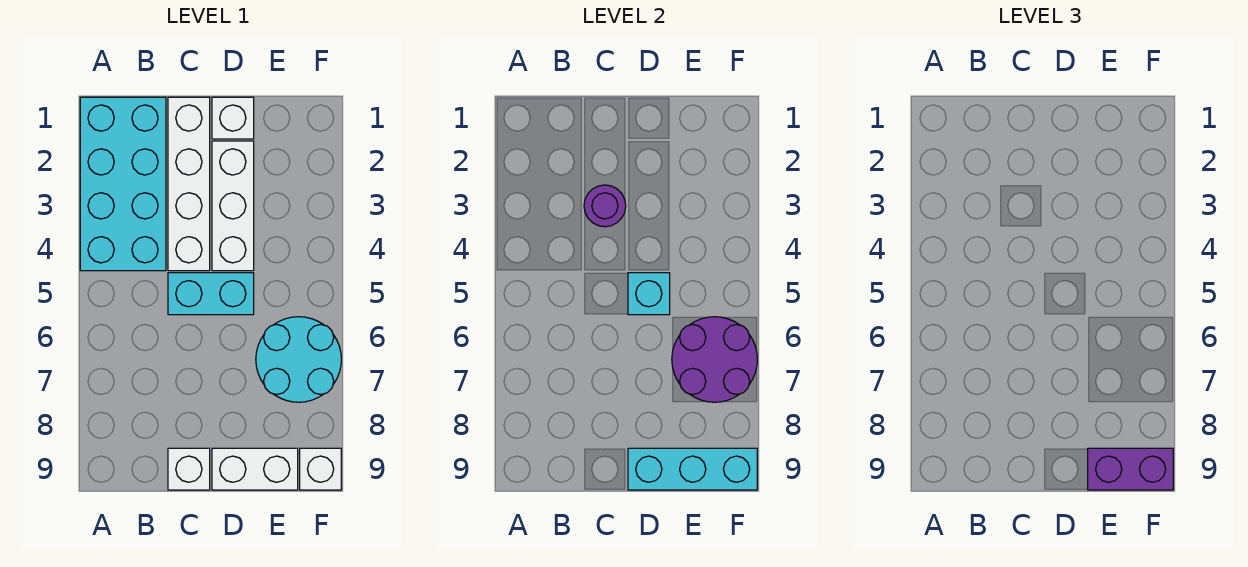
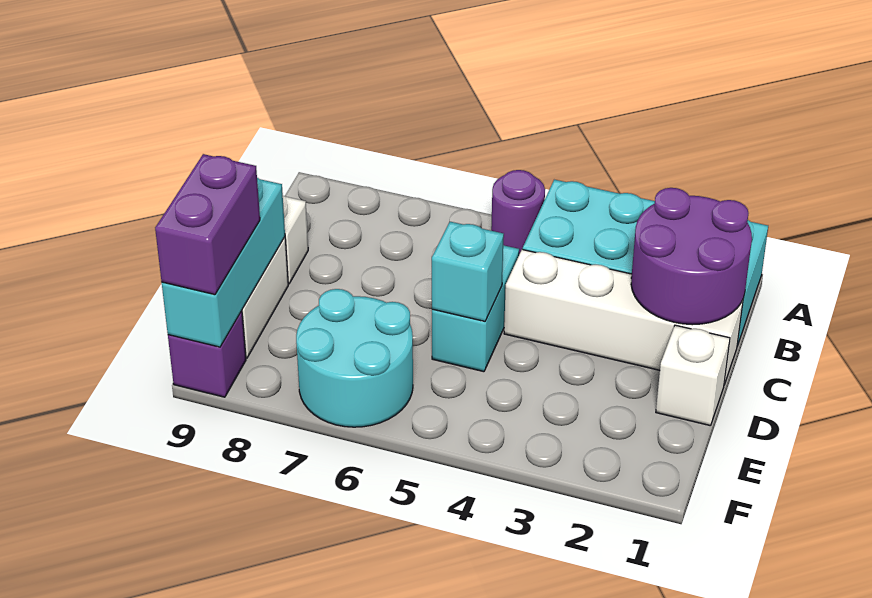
purple 1x1 round brick [584,185,626,227] -> purple 1x1 round brick moved to [491,170,545,254]
white 1x3 brick [212,141,254,271] -> none
purple 2x2 round brick [672,317,757,402] -> purple 2x2 round brick moved to [631,188,752,325]
white 1x1 brick [300,448,341,490] -> purple 1x1 brick [168,311,246,397]

